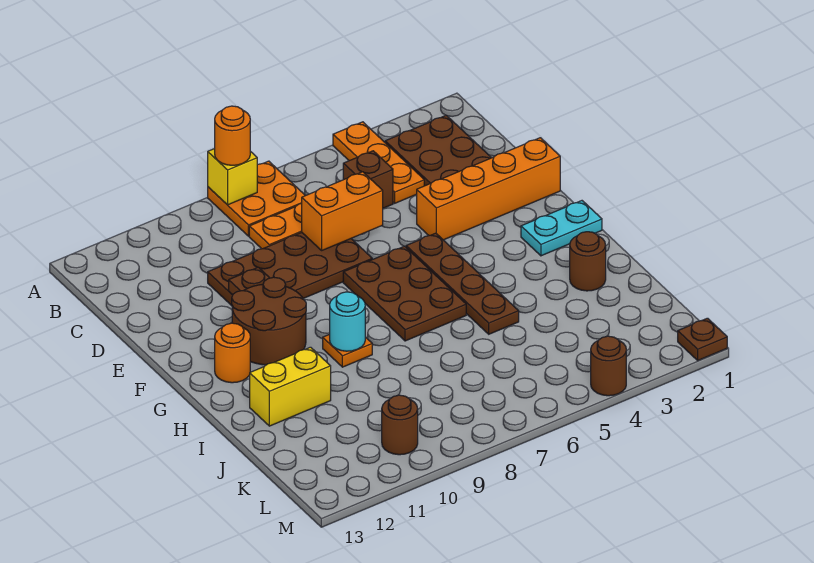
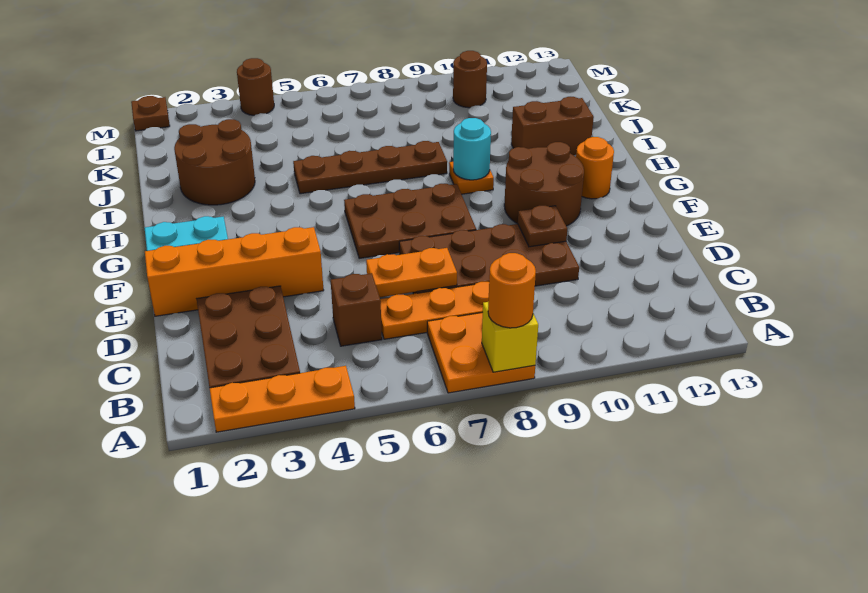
orange 1x3 plate [333,122,424,203] -> orange 1x3 plate turned to [210,366,355,432]
orange 1x2 brick [302,172,383,250] -> orange 1x2 plate [366,248,457,297]
brown 1x4 plate [406,233,519,334] -> brown 1x4 plate turned to [293,141,447,194]
brown 2x3 plate [343,246,466,341] -> brown 2x3 plate turned to [344,184,476,259]
brown 1x1 round brick [570,232,606,291] -> brown 2x2 round brick [174,119,255,205]
yellow 1x2 brick [250,347,331,426] -> brown 1x2 brick [511,97,594,155]

